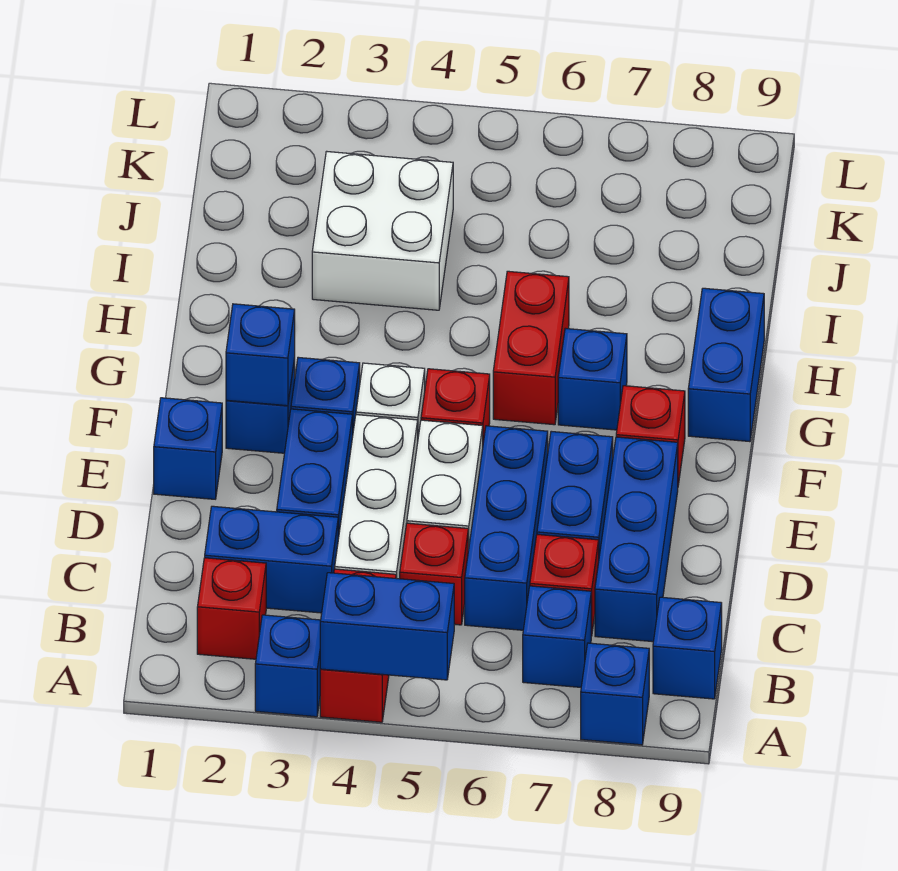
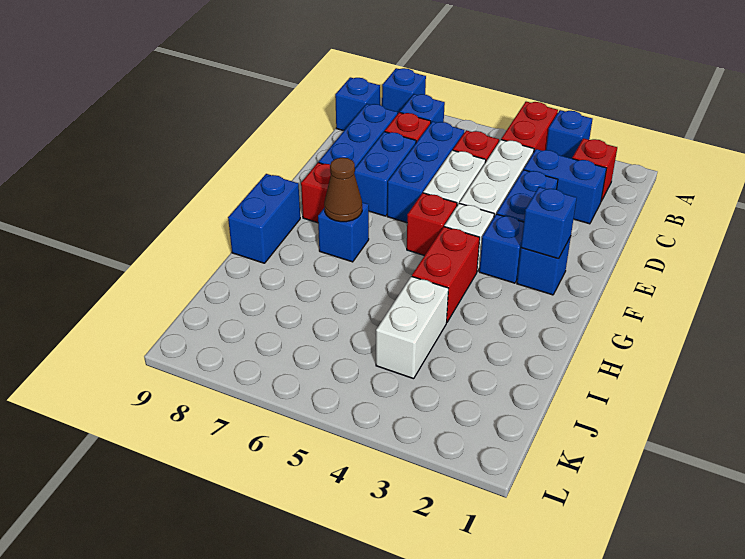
blue 1x2 brick [320,573,454,680] -> none
blue 1x1 brick [154,398,222,499] -> none
red 1x2 brick [493,271,569,425] -> red 1x2 brick moved to [412,227,480,323]
none -> brown 1x1 cone [324,158,362,222]
white 2x2 brick [312,151,453,310] -> white 1x2 brick [376,276,448,379]

